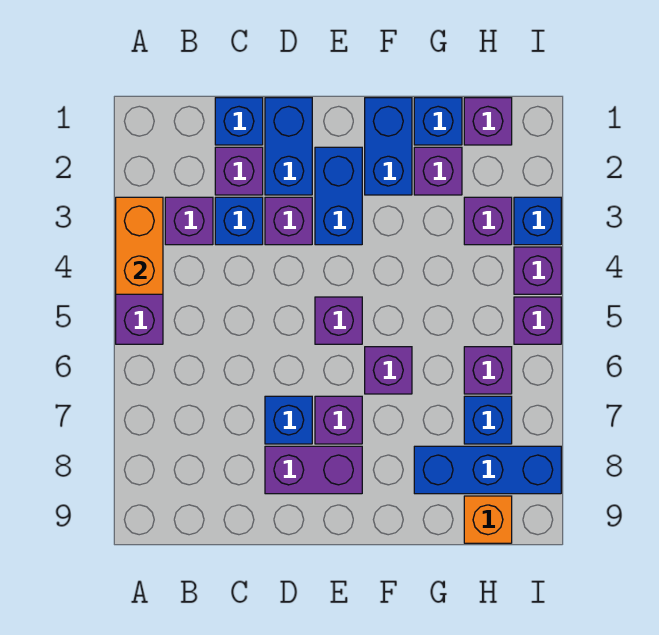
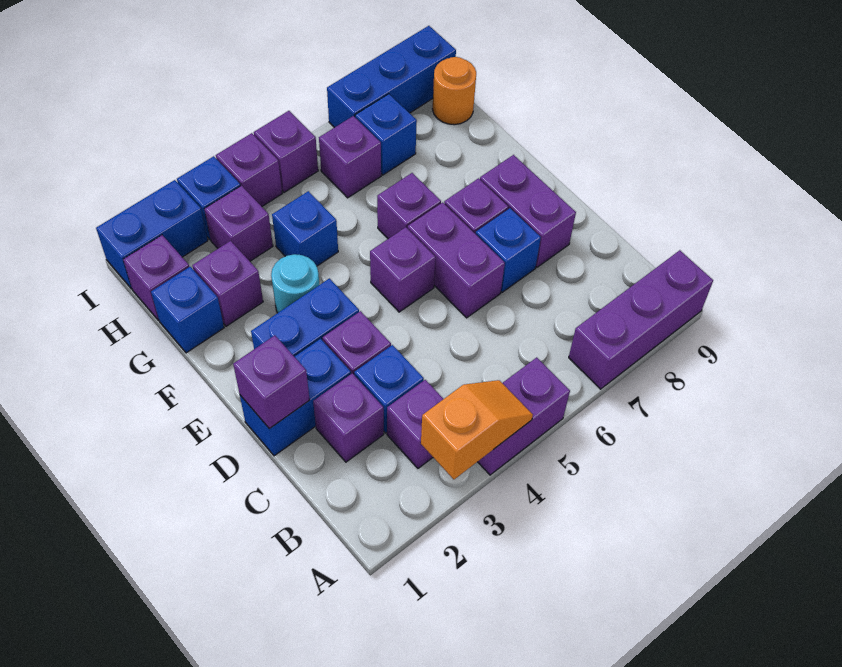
orange 1x2 brick [116,197,163,294] -> orange 1x2 slope [421,380,533,479]
none -> purple 1x3 brick [569,250,713,389]
blue 1x1 brick [215,98,263,145] -> blue 1x1 brick moved to [272,191,338,266]
none -> purple 1x1 brick [233,336,310,429]
none -> purple 1x2 brick [408,202,505,318]
blue 1x2 brick [365,98,412,195] -> blue 1x2 brick moved to [96,180,208,289]
none -> cyan 1x1 round brick [271,254,319,313]
blue 1x3 brick [414,446,561,494] -> blue 1x3 brick turned to [327,26,456,128]
orange 1x1 brick [464,496,512,543] -> orange 1x1 round brick [433,57,476,125]

